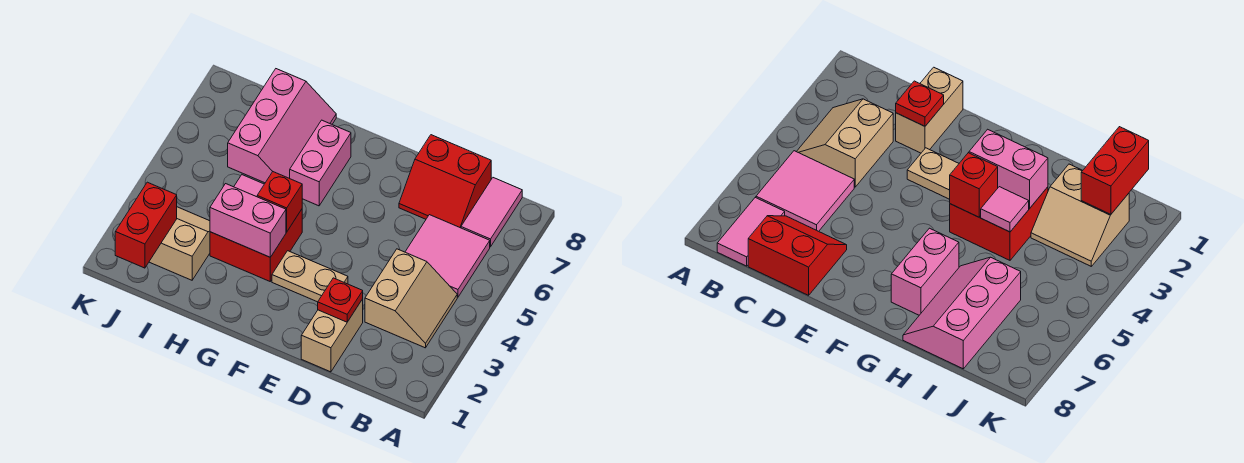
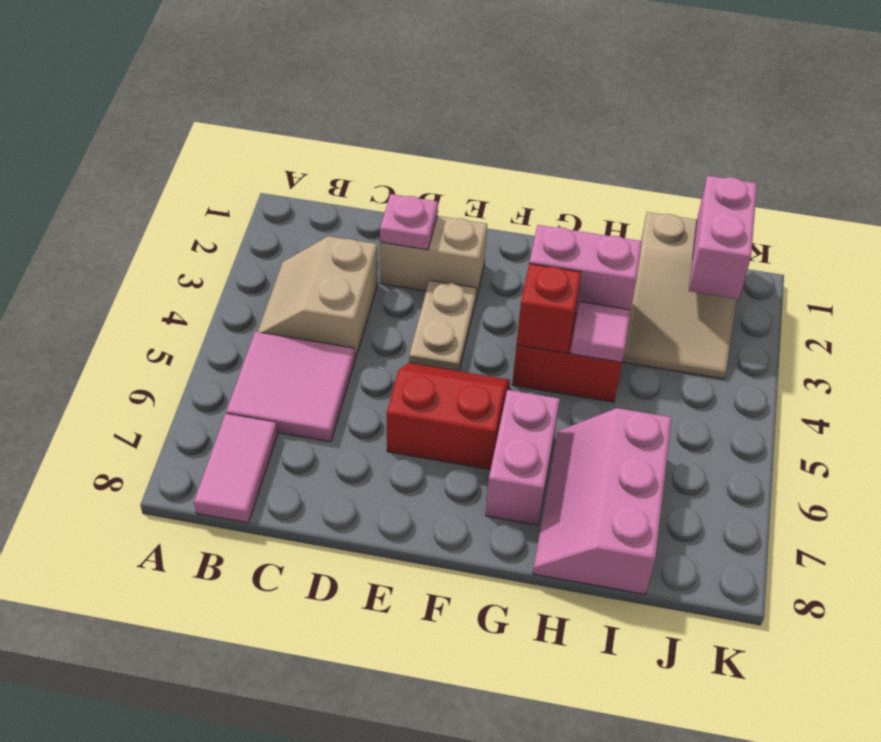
red 2x2 slope [399,135,491,228] -> red 2x2 slope moved to [387,363,510,470]
tan 1x2 brick [301,299,363,372] -> tan 1x2 brick turned to [380,216,487,298]
red 1x1 plate [318,278,363,322] -> pink 1x1 plate [380,194,438,250]
tan 1x2 plate [272,251,348,302] -> tan 1x2 plate turned to [409,280,477,371]
tan 2x2 slope [149,207,210,280] -> tan 2x3 slope [623,212,737,379]
red 1x2 brick [115,182,177,268] -> pink 1x2 brick [689,176,757,299]

